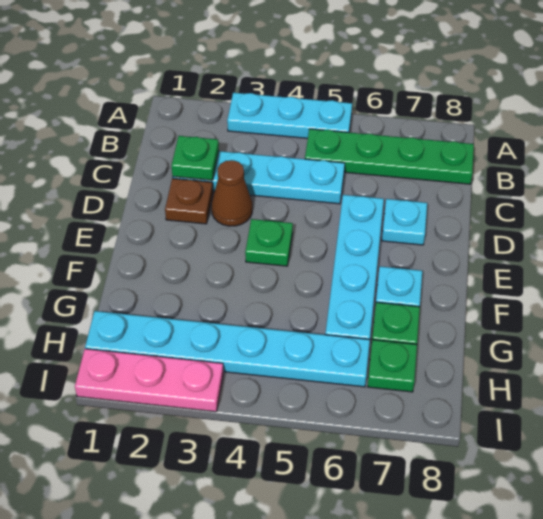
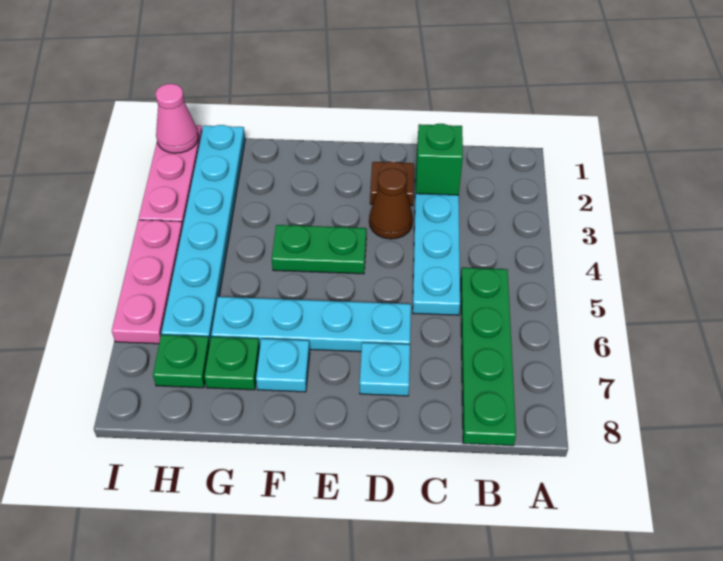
cyan 1x3 plate [227,93,352,138] -> none
green 1x1 plate [172,136,219,180] -> green 1x1 brick [416,124,463,195]
green 1x1 plate [245,219,293,266] -> green 1x2 plate [272,225,366,274]
none -> pink 1x1 cone [156,84,198,153]
none -> pink 1x3 plate [112,220,183,344]

